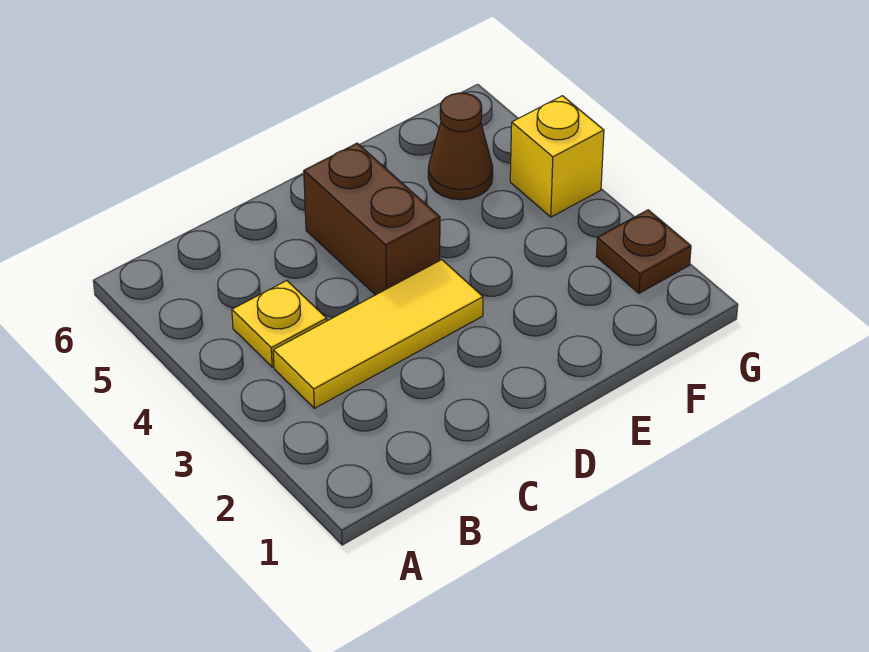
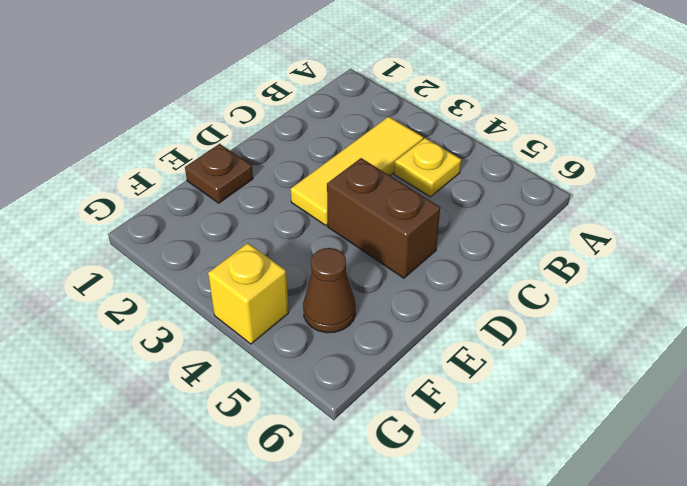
brown 1x1 plate [596,210,691,293] -> brown 1x1 plate moved to [185,144,253,203]

